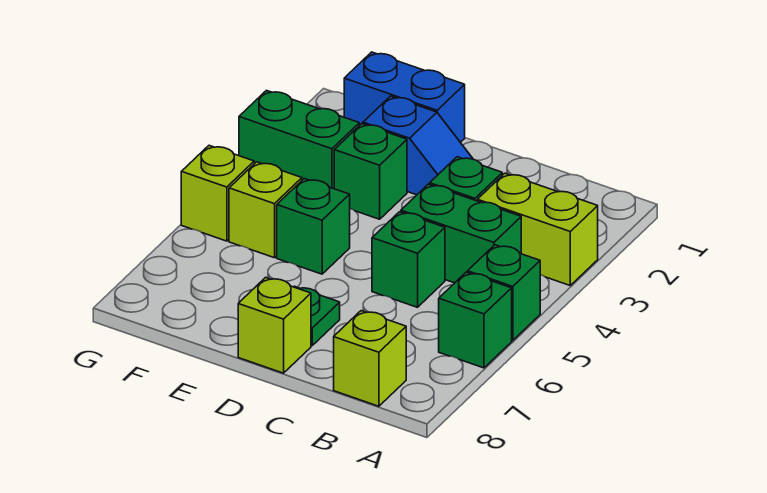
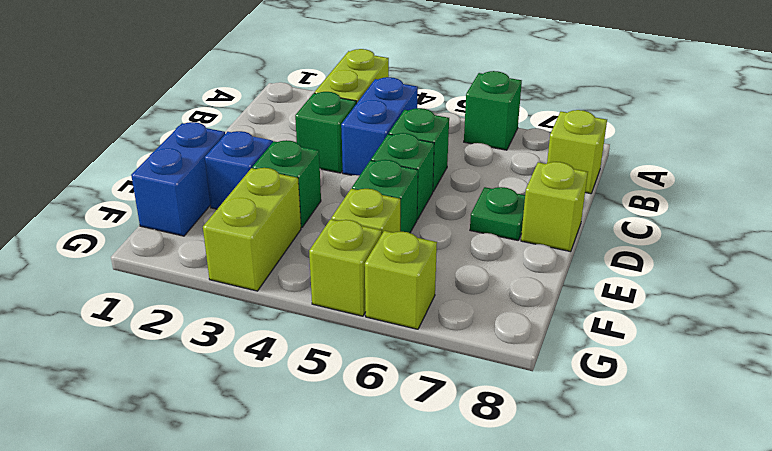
green 1x1 brick [468,245,540,341] -> green 1x1 brick moved to [371,133,434,219]
green 1x2 brick [401,184,521,283] -> blue 1x2 brick [341,77,418,175]
green 1x2 brick [239,91,359,189] -> lime 1x2 brick [203,168,301,291]
none -> lime 1x1 brick [365,231,437,329]

